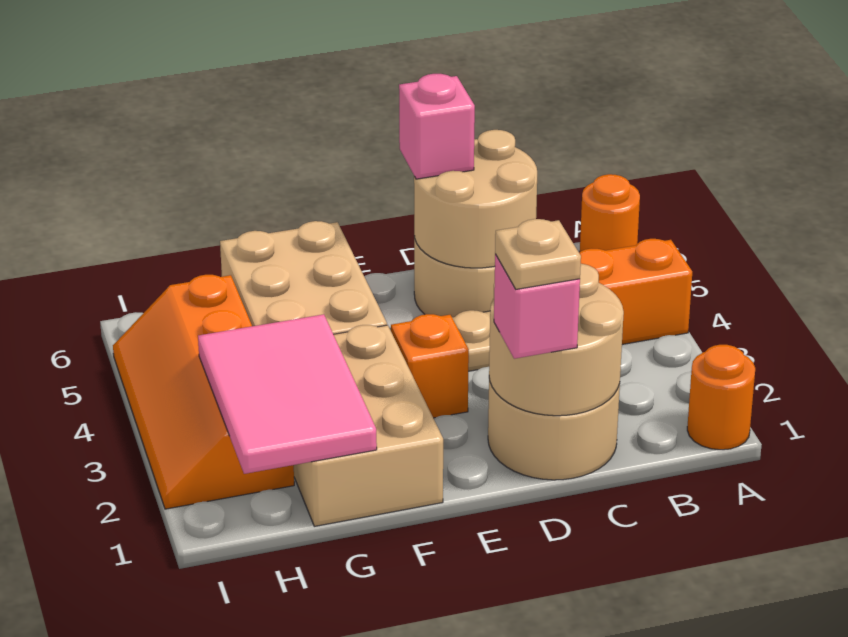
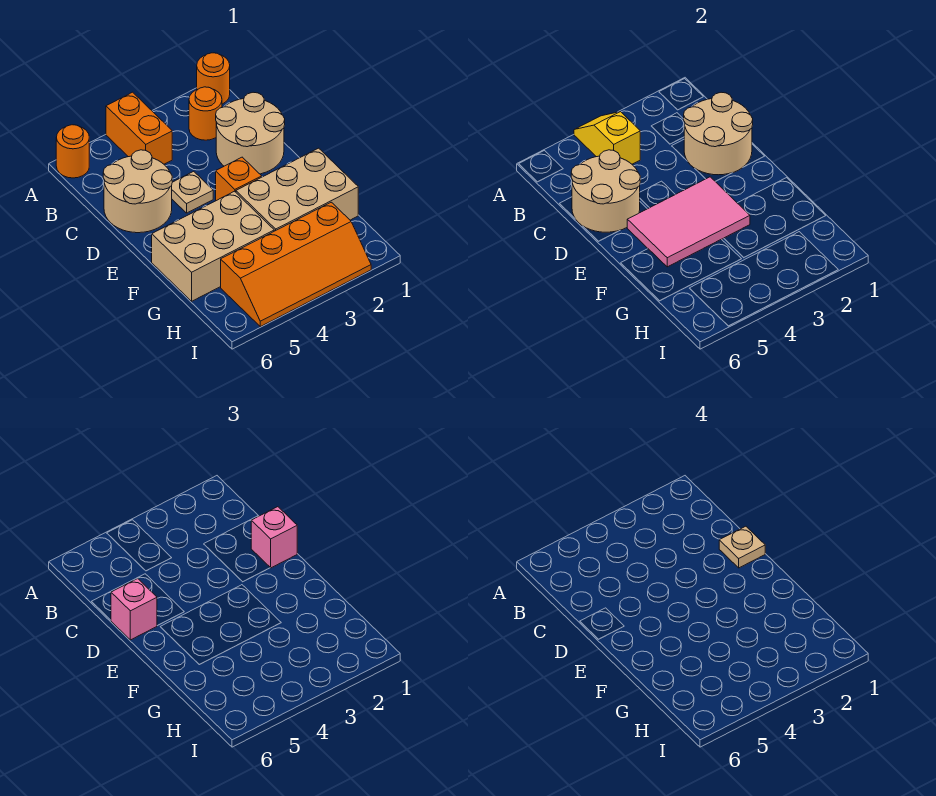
none -> yellow 1x2 slope [574,112,640,164]
none -> orange 1x1 round brick [189,87,222,140]
pink 2x3 tile [198,314,377,474] -> pink 2x3 tile moved to [627,177,750,267]

